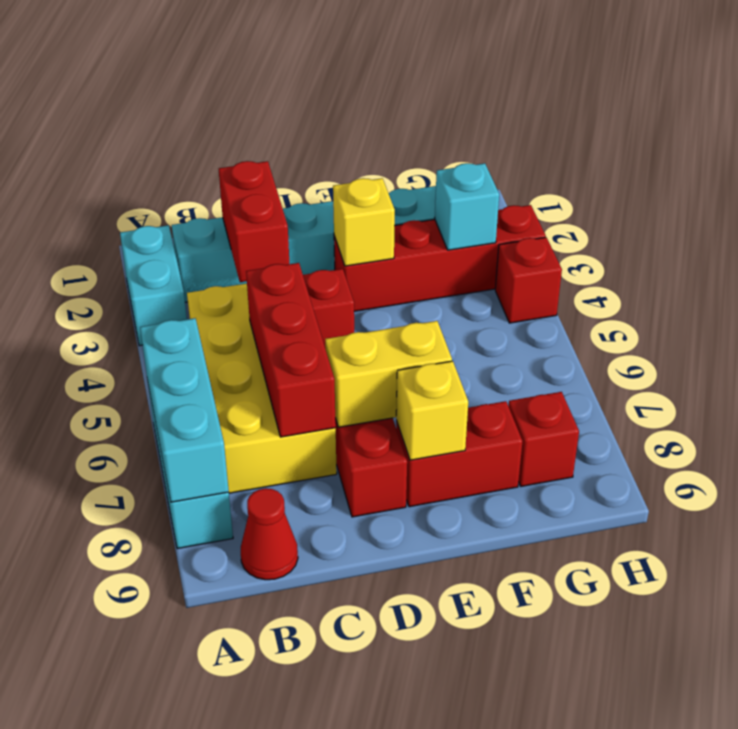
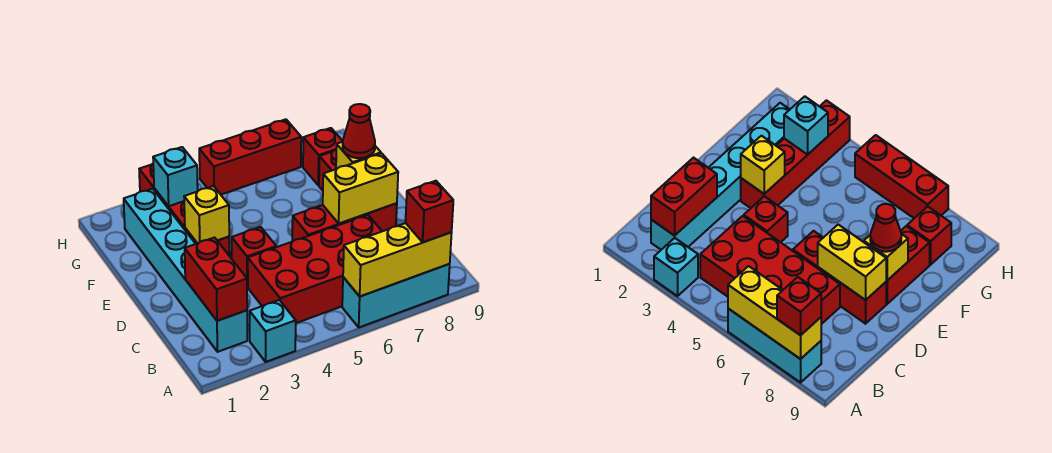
cyan 1x2 brick [120,225,187,346] -> cyan 1x1 brick [250,300,296,362]
cyan 1x3 brick [140,318,229,502] -> yellow 1x3 brick [343,223,452,296]
yellow 2x4 brick [187,284,337,493] -> red 2x4 brick [248,215,382,323]
red 1x1 cone [241,488,298,580] -> red 1x1 cone moved to [343,104,375,158]
red 1x2 brick [219,161,290,282] -> red 1x2 brick turned to [185,238,247,321]
red 1x3 brick [246,263,336,437] -> red 1x3 brick moved to [199,119,301,194]
yellow 1x2 brick [325,321,452,427] -> yellow 1x2 brick turned to [323,153,398,223]
red 1x1 brick [495,237,562,323] -> red 1x1 brick moved to [405,181,453,242]

